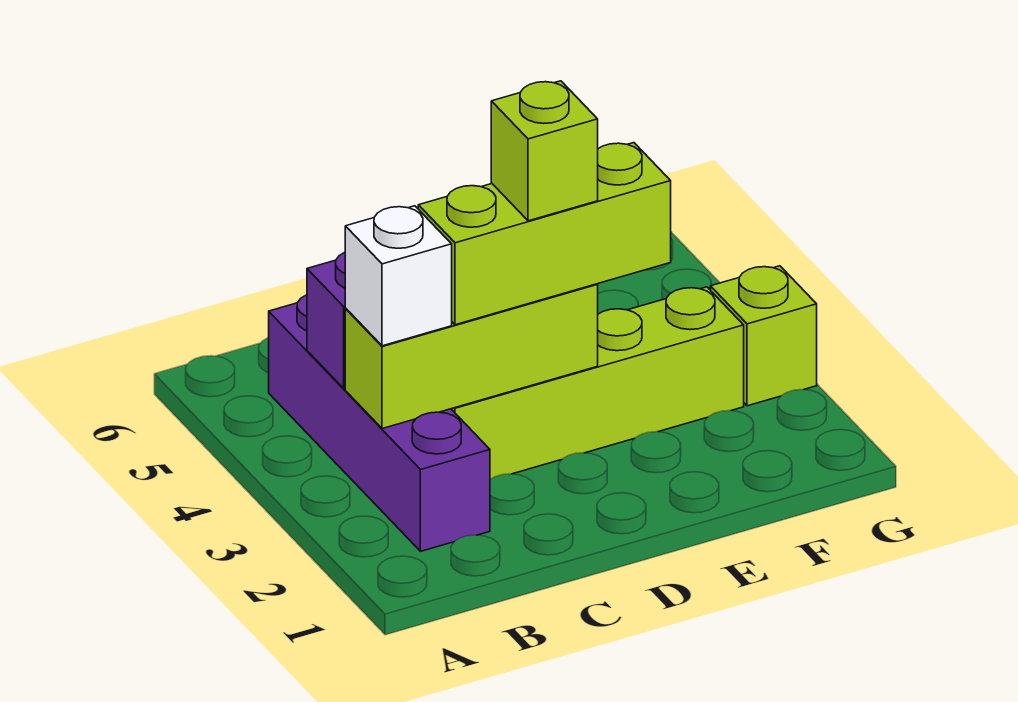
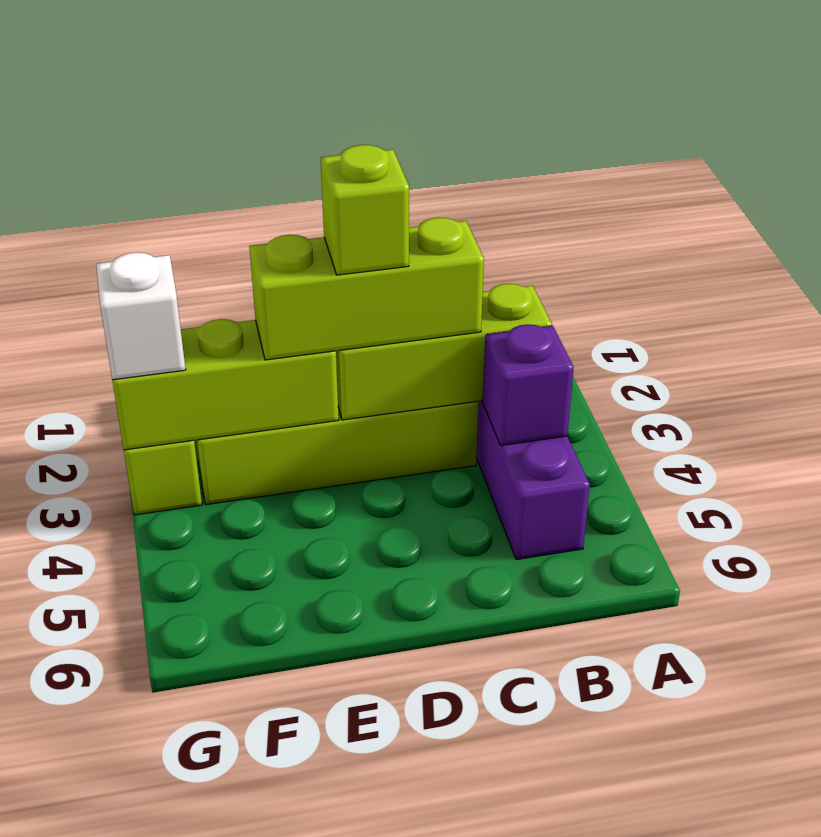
white 1x1 brick [345,206,452,346] -> white 1x1 brick moved to [96,252,186,380]
none -> lime 1x3 brick [112,319,339,450]

